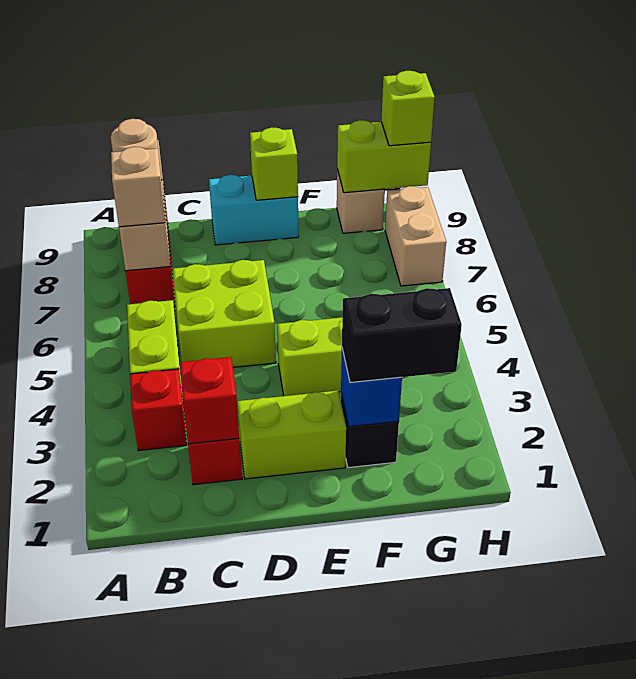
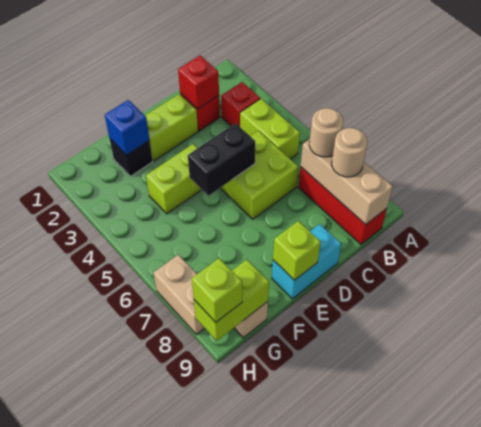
tan 1x1 brick [111,147,165,227] -> tan 1x1 round brick [309,108,343,157]
black 1x2 brick [342,288,462,383] -> black 1x2 brick moved to [188,123,255,196]

